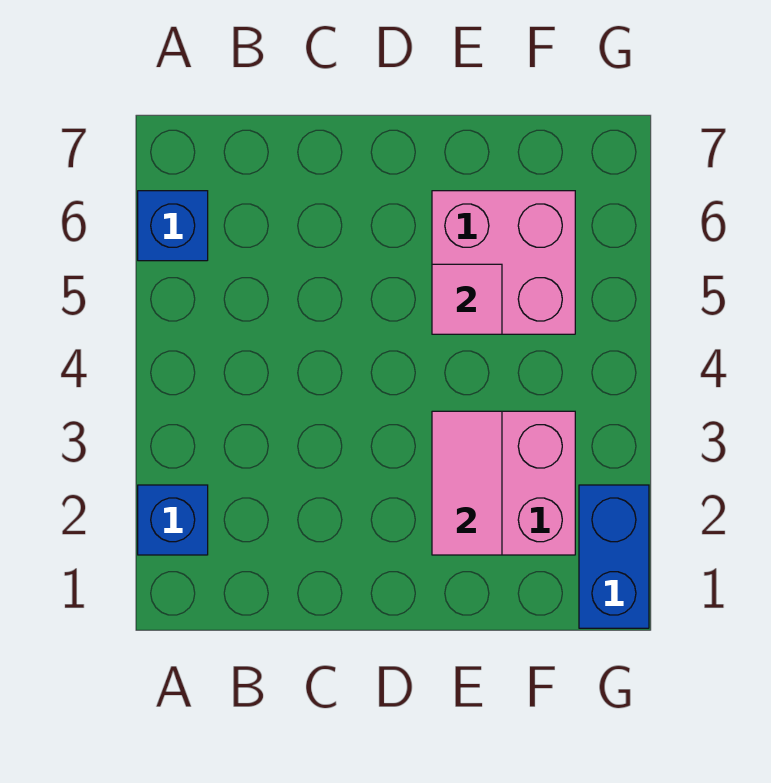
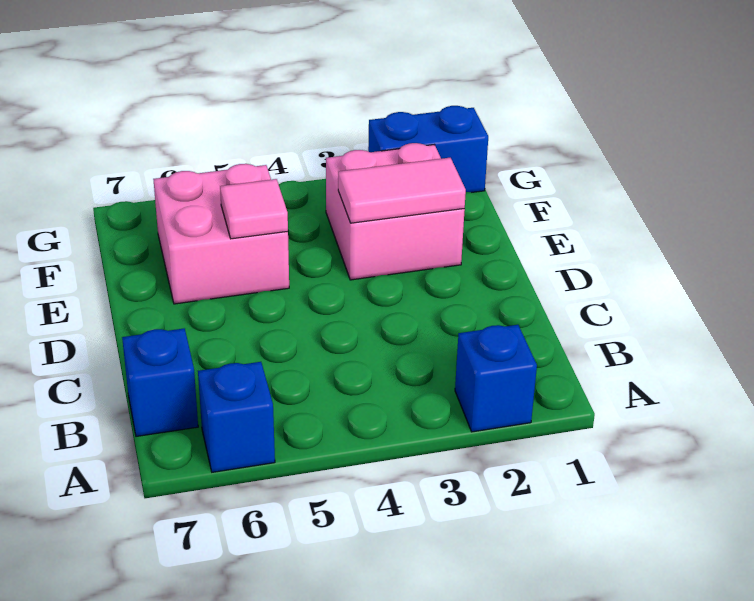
none -> blue 1x1 brick [122,328,198,436]

